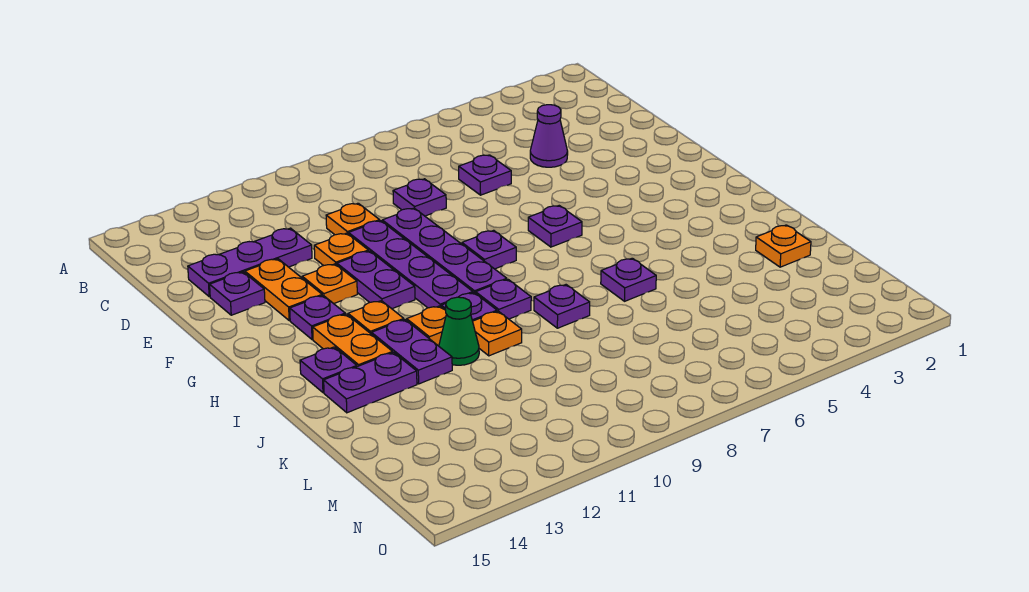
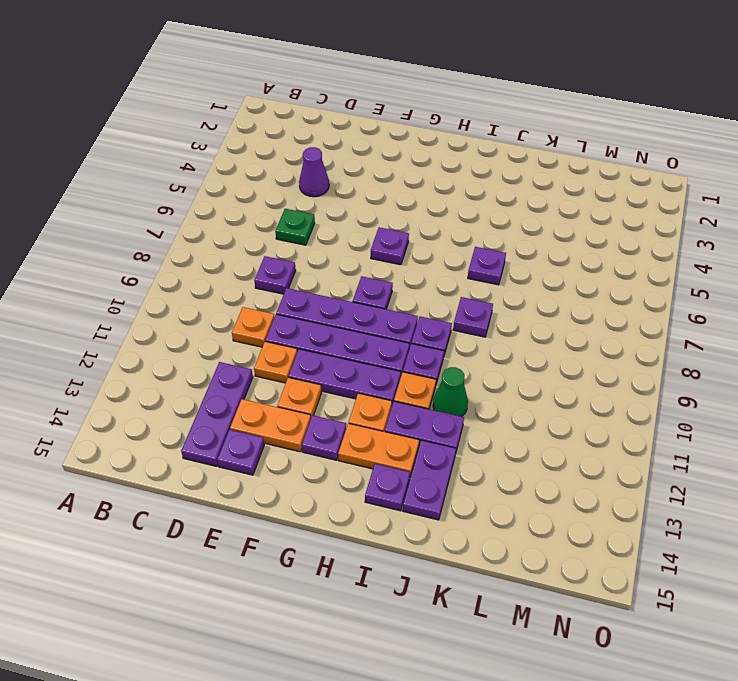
purple 1x1 plate [459,155,511,195] -> green 1x1 plate [275,209,315,245]
purple 1x2 plate [337,251,415,309] -> purple 1x3 plate [288,349,401,405]
orange 1x1 plate [473,311,522,356] -> none
orange 1x1 plate [756,225,811,267] -> none

